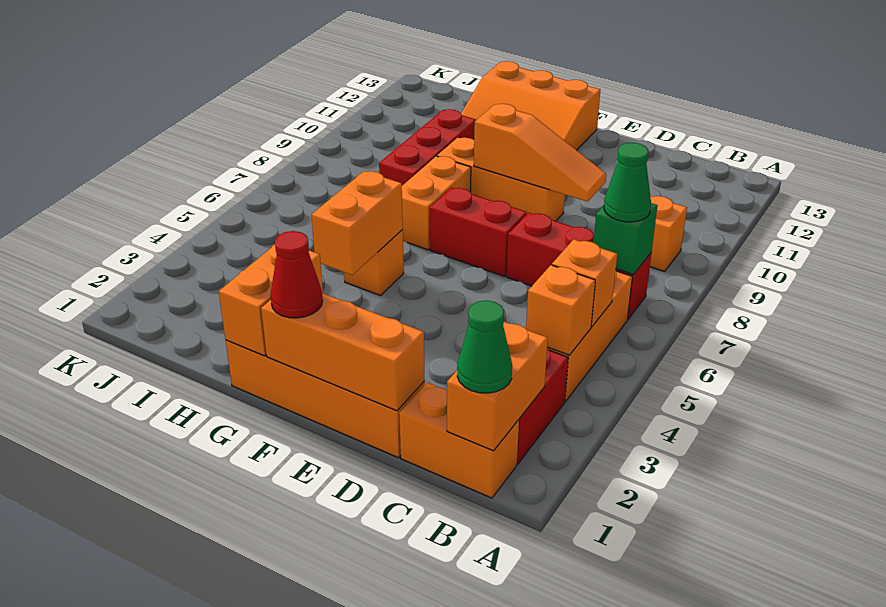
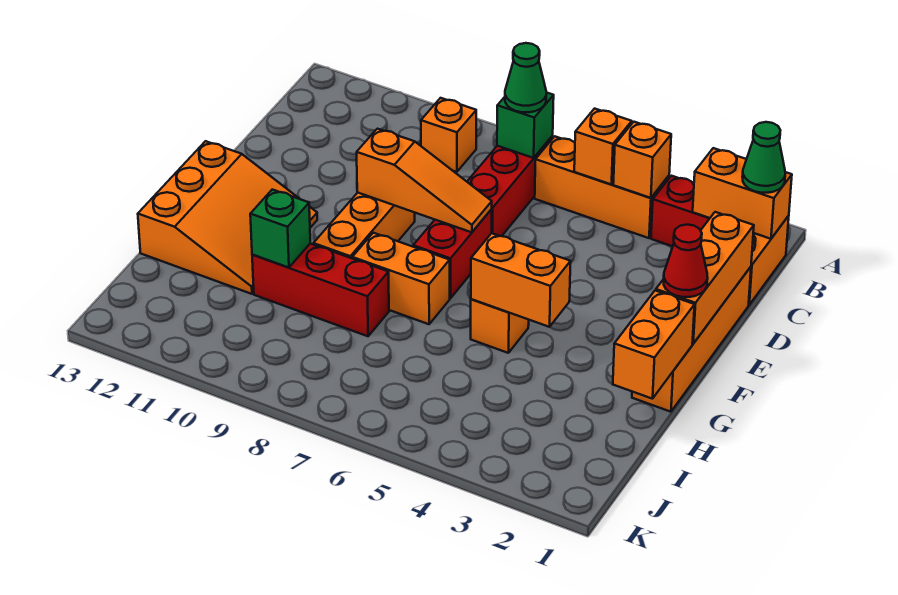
orange 1x3 slope [474,104,606,202] -> orange 1x3 slope turned to [357,129,492,232]
orange 1x2 brick [219,245,323,356] -> orange 1x2 brick turned to [613,290,695,399]
none -> green 1x1 brick [250,190,310,267]

